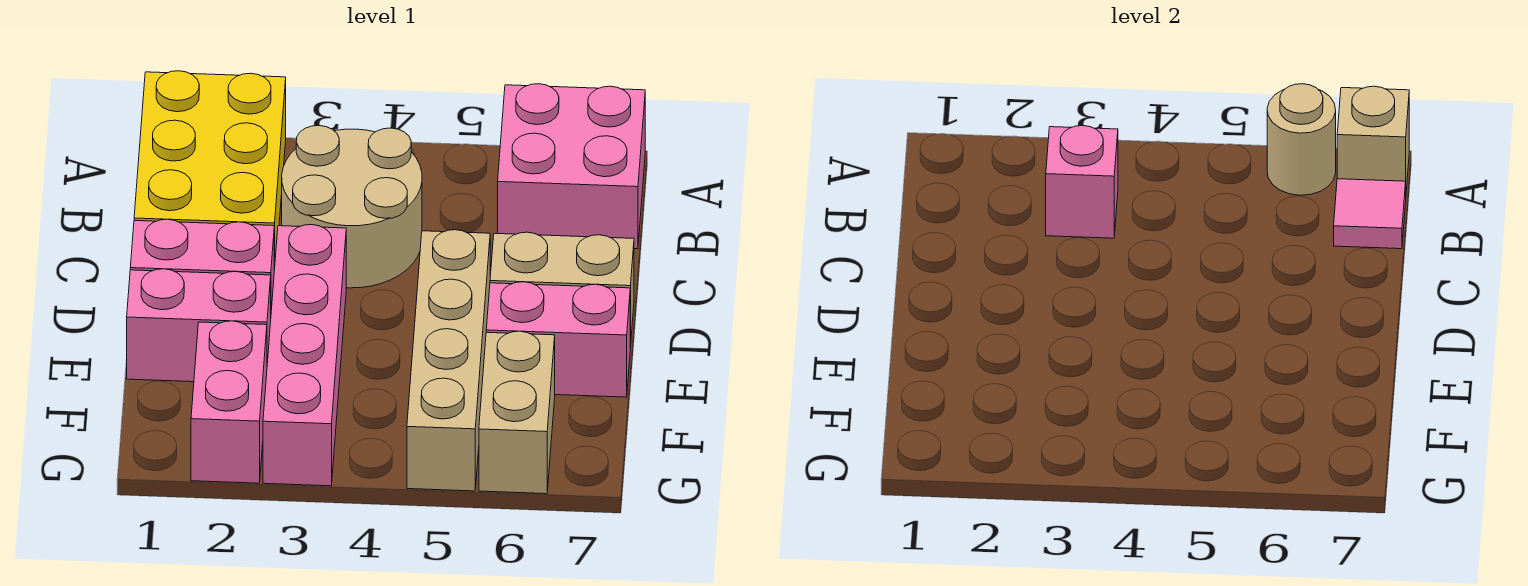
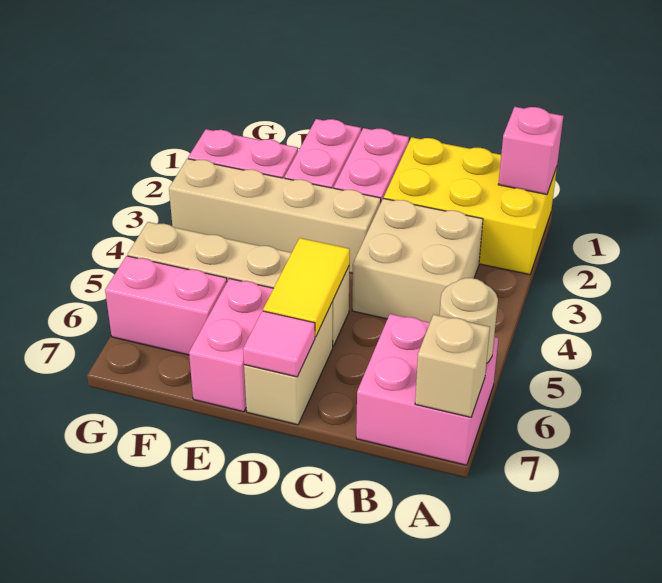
tan 2x2 round brick [282,126,422,288] -> tan 2x2 brick [352,198,483,323]
pink 1x1 brick [1046,126,1118,238] -> pink 1x1 brick moved to [498,107,563,194]
pink 1x1 tile [1334,179,1406,249] -> pink 1x1 tile moved to [243,311,315,377]
pink 1x4 brick [263,225,346,486] -> tan 1x4 brick [169,159,381,273]
none -> yellow 1x2 tile [263,238,350,337]
tan 1x2 brick [479,331,555,494] -> pink 1x2 brick [105,256,227,355]

